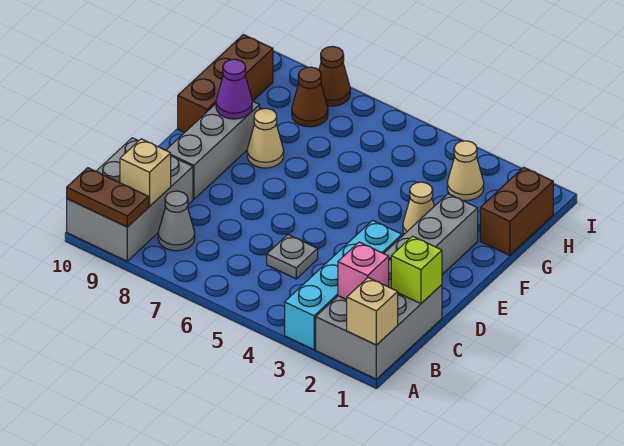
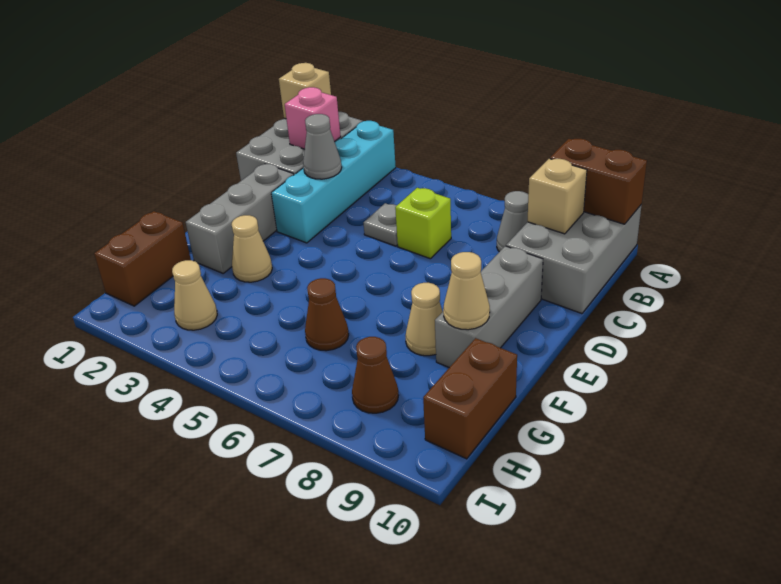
brown 1x2 plate [67,168,149,227] -> brown 1x2 brick [550,139,647,224]
lime 1x1 brick [391,236,442,304] -> lime 1x1 brick moved to [395,188,451,259]
none -> grey 1x1 cone [303,114,342,179]
purple 1x1 cone [216,59,252,119] -> tan 1x1 cone [443,252,490,330]
brown 1x3 brick [178,35,273,133] -> brown 1x2 brick [423,338,517,459]
brown 1x1 cone [319,47,350,106] -> brown 1x1 cone moved to [305,278,349,351]

